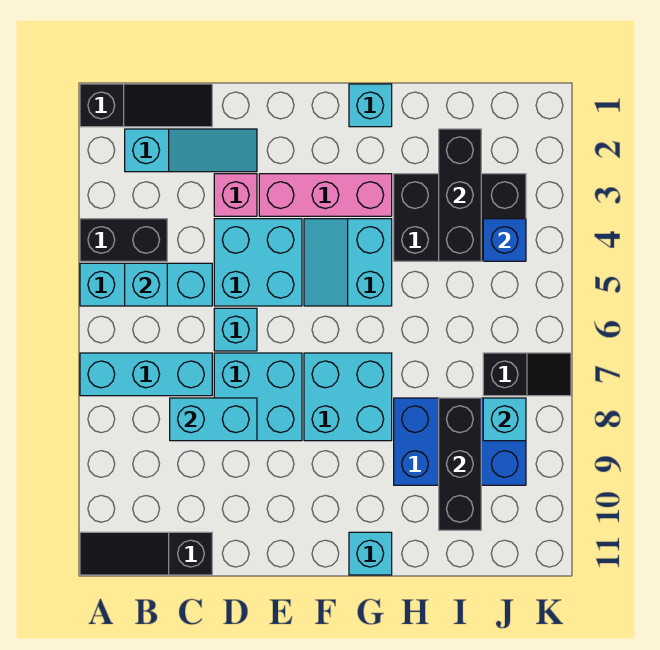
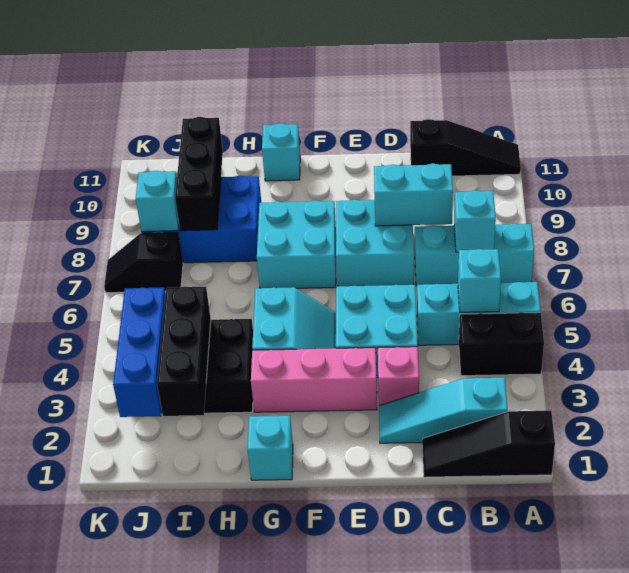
cyan 1x1 brick [214,308,257,351] -> cyan 1x1 brick moved to [454,190,496,252]
blue 1x1 brick [483,219,526,261] -> blue 1x3 brick [113,287,166,417]

